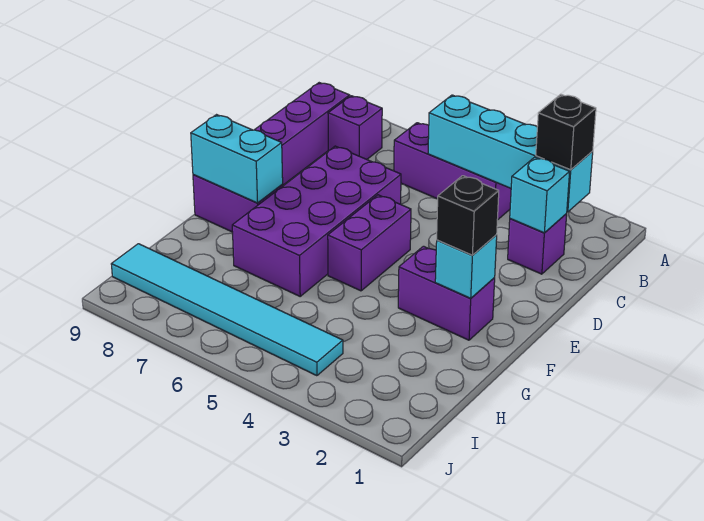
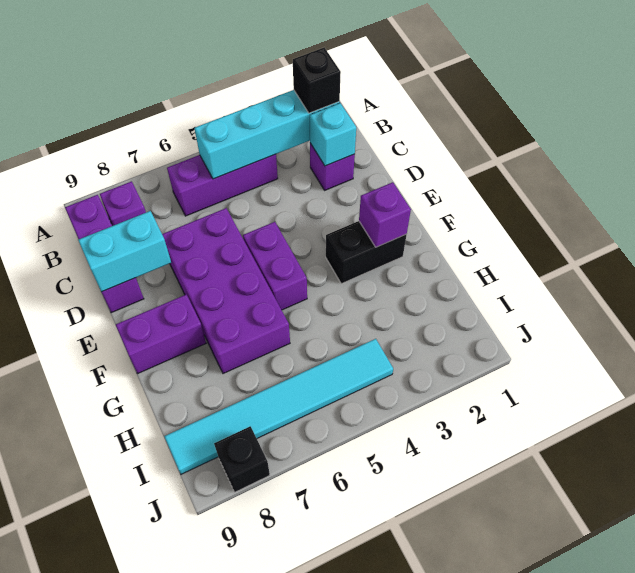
purple 1x2 brick [398,246,495,340] -> black 1x2 brick [326,221,407,284]
cyan 1x1 brick [435,235,497,298] -> purple 1x1 brick [359,182,411,247]
black 1x1 brick [437,176,499,255] -> black 1x1 brick moved to [214,426,270,492]
cyan 1x2 brick [191,115,283,203] -> cyan 1x2 brick moved to [78,211,171,292]

